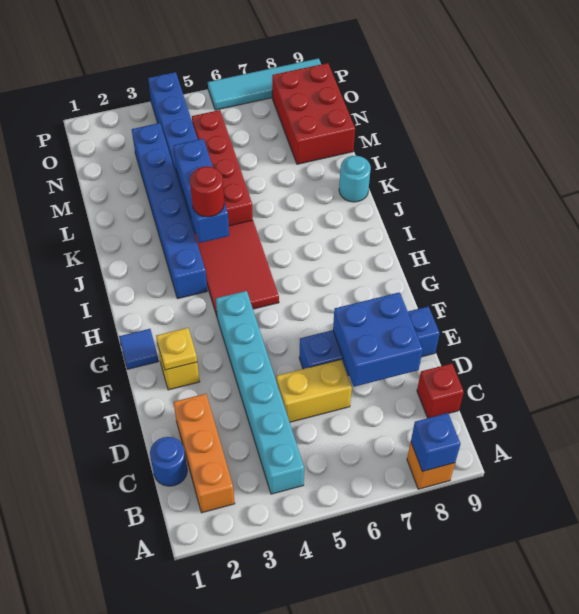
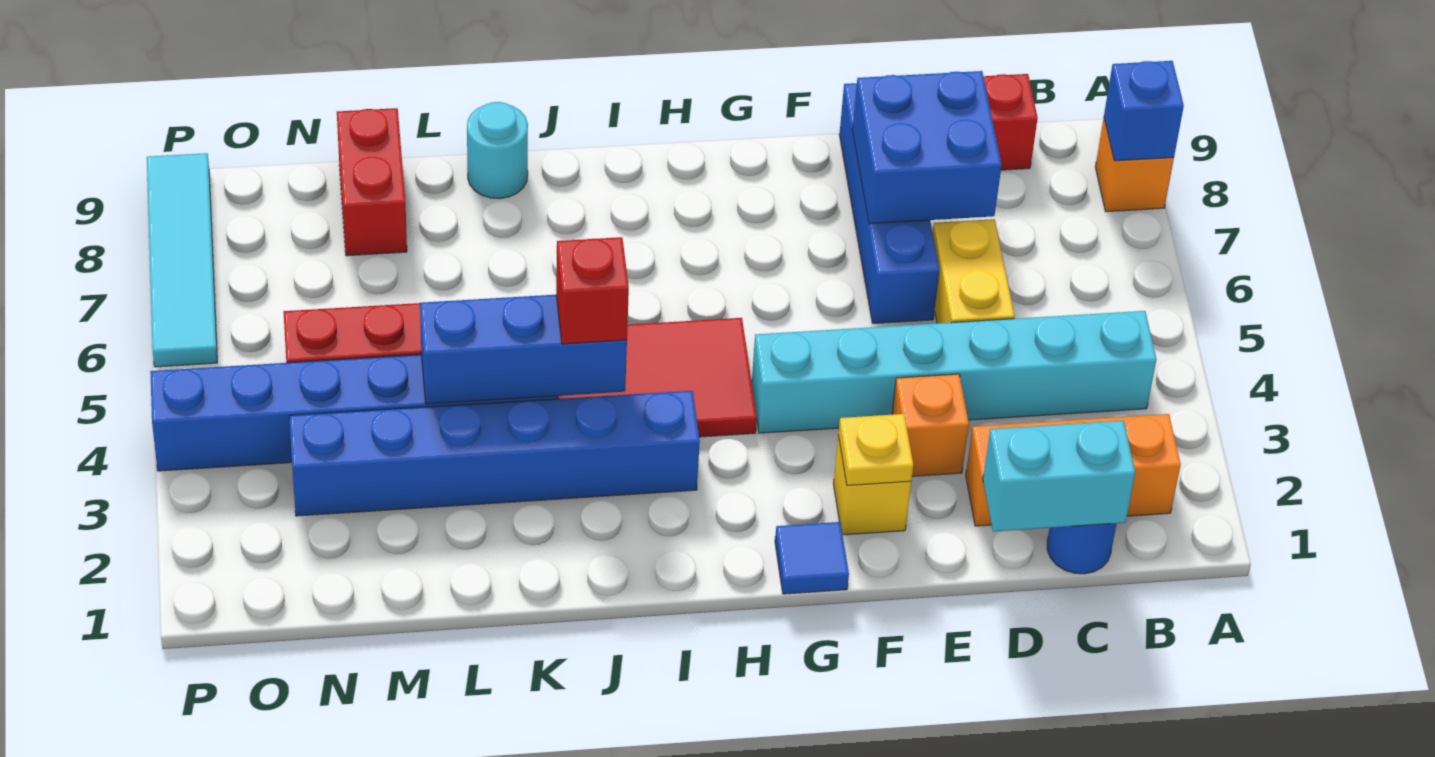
none -> cyan 1x2 brick [983,421,1135,531]
none -> orange 1x1 brick [892,374,969,476]
red 1x1 round brick [190,166,224,217] -> red 1x1 brick [556,237,629,344]
red 2x3 brick [272,63,355,164] -> red 1x2 brick [337,108,407,256]

